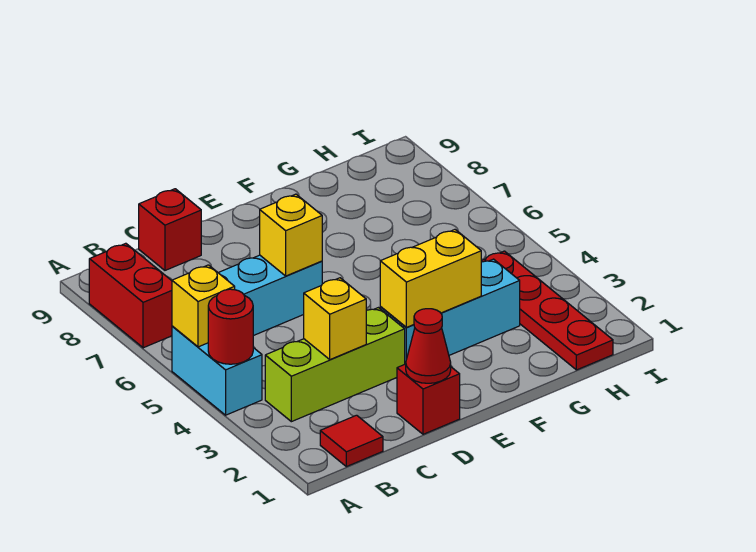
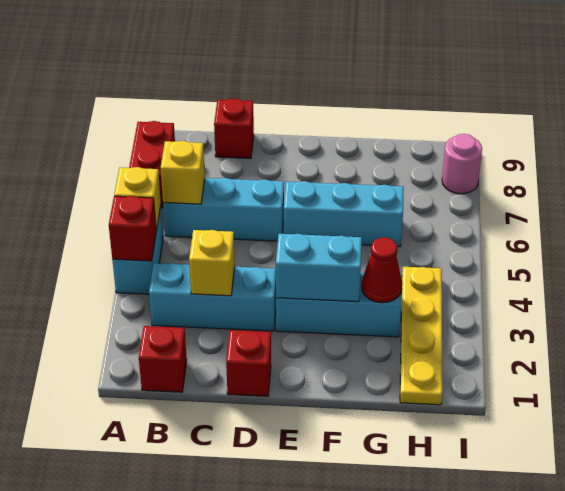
red 1x1 round brick [208,289,253,364] -> red 1x1 brick [109,196,156,261]
red 1x1 tile [320,415,383,467] -> red 1x1 brick [139,326,187,392]
lime 1x3 brick [265,308,405,422] -> cyan 1x3 brick [149,263,276,331]
red 1x1 cone [406,309,451,383] -> red 1x1 cone moved to [362,237,402,303]
yellow 1x1 brick [260,194,322,276] -> yellow 1x1 brick moved to [161,141,205,204]
yellow 1x2 brick [380,230,481,327] -> cyan 1x2 brick [276,234,362,302]
none -> cyan 1x3 brick [284,181,404,247]
red 1x4 plate [481,251,613,370] -> yellow 1x4 plate [400,267,443,405]
none -> pink 1x1 round brick [442,134,482,194]

